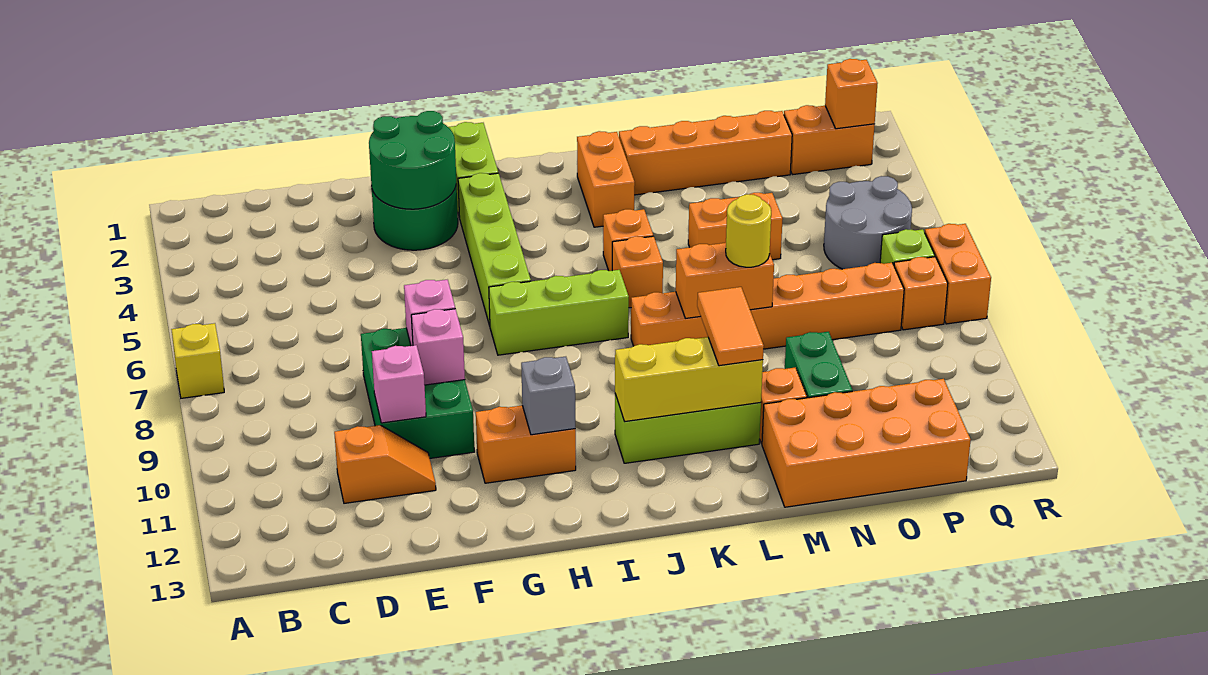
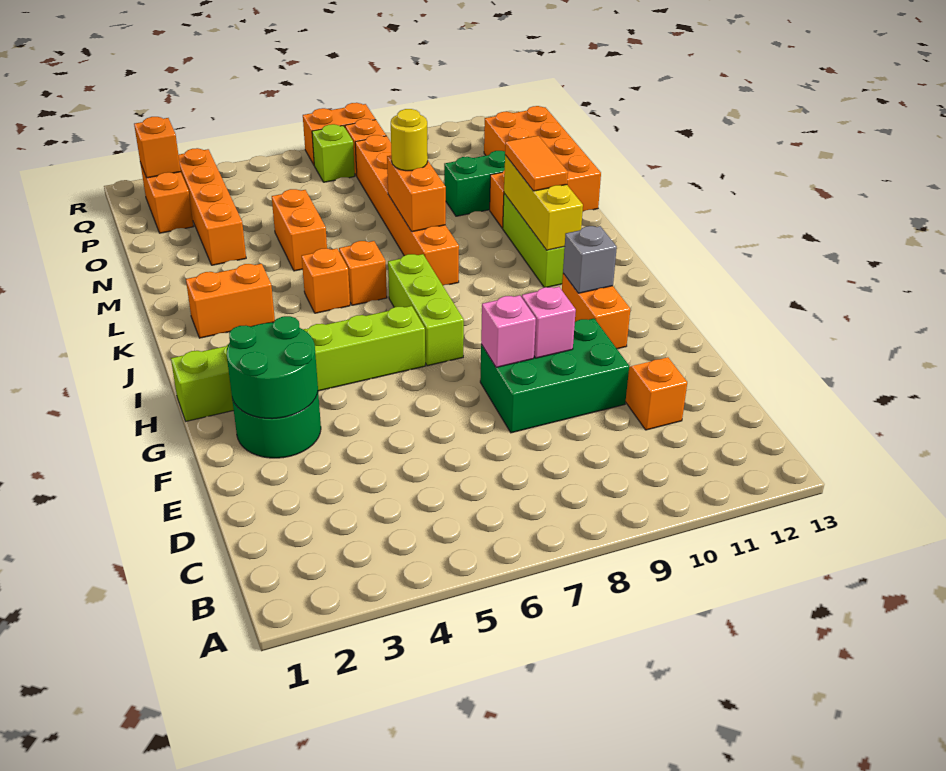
yellow 1x1 brick [171,323,224,398] -> none
pink 1x1 brick [372,345,426,423] -> none
orange 1x4 brick [619,111,792,195] -> orange 1x4 brick moved to [179,148,246,265]
orange 1x2 tile [697,287,764,366] -> orange 1x2 tile turned to [505,136,568,191]
grey 2x2 round brick [824,176,912,269] -> none

